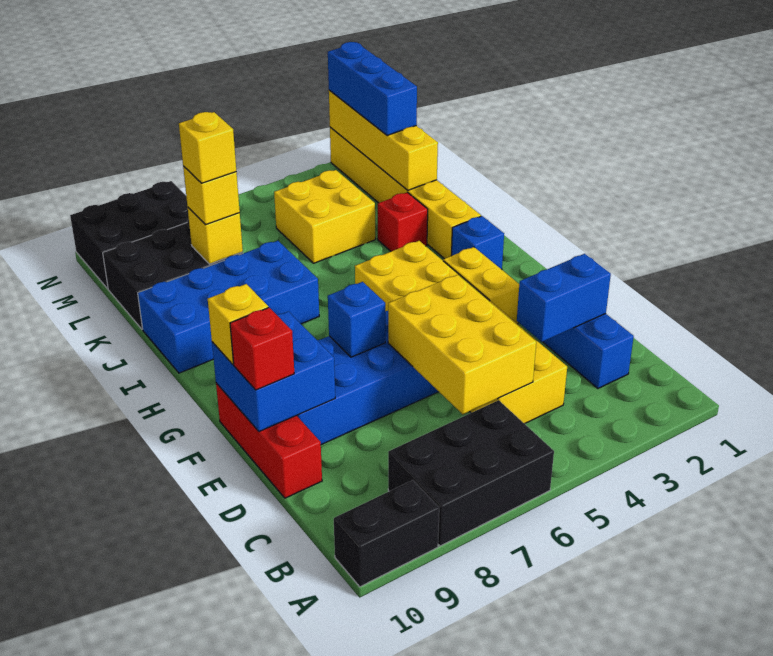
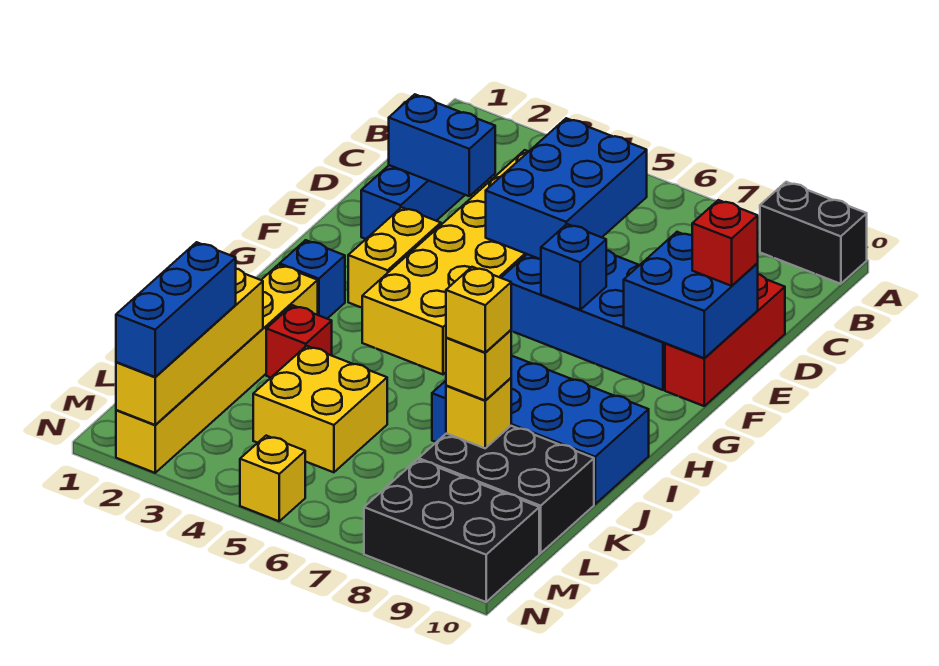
black 2x3 brick [388,400,554,546] -> none
yellow 2x3 brick [388,275,536,414] -> blue 2x3 brick [486,118,647,259]
yellow 1x1 brick [208,284,268,364] -> yellow 1x1 brick moved to [240,436,305,521]

